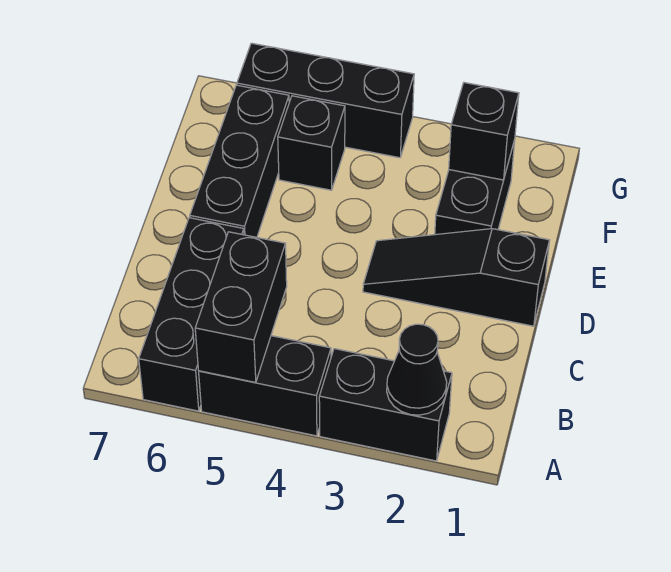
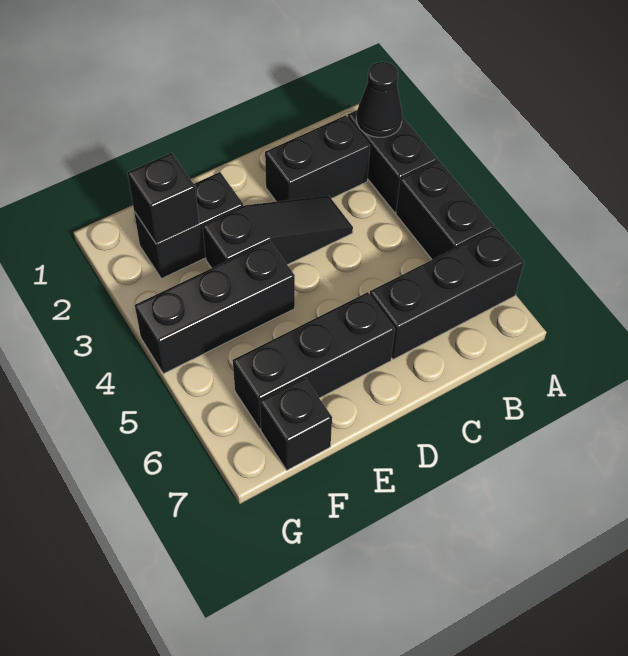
black 1x2 brick [195,232,287,382] -> black 1x2 brick moved to [265,115,370,202]
black 1x3 slope [363,229,549,326] -> black 1x3 slope turned to [203,196,353,268]
black 1x1 brick [278,96,345,190] -> black 1x1 brick moved to [260,378,332,470]
black 1x3 brick [237,43,414,158] -> black 1x3 brick turned to [135,241,295,374]

